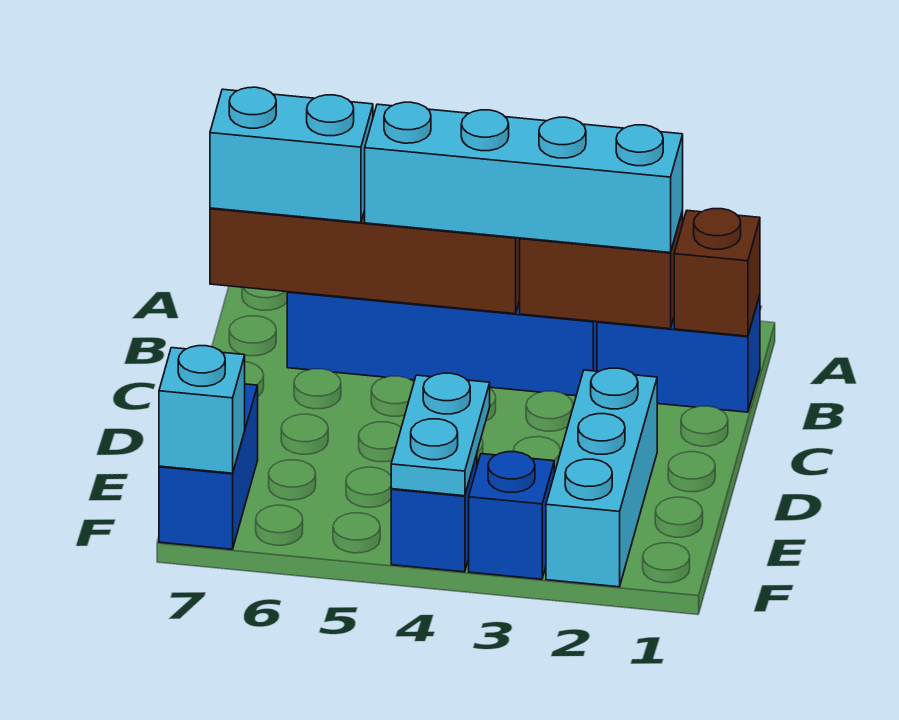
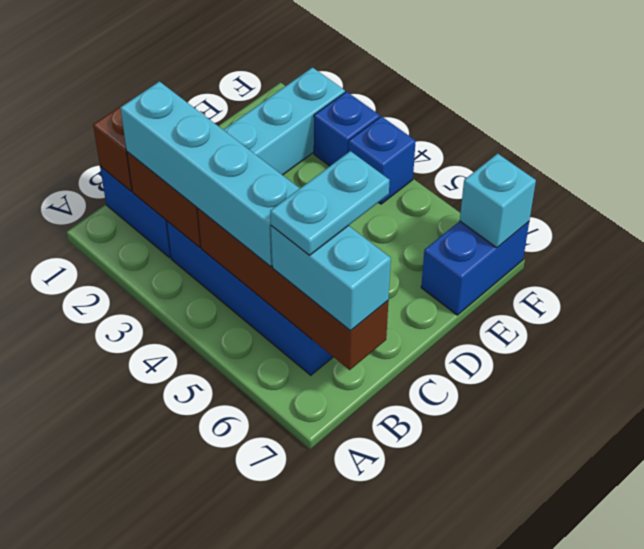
cyan 1x2 plate [391,373,490,496] -> cyan 1x2 plate moved to [270,151,390,255]

